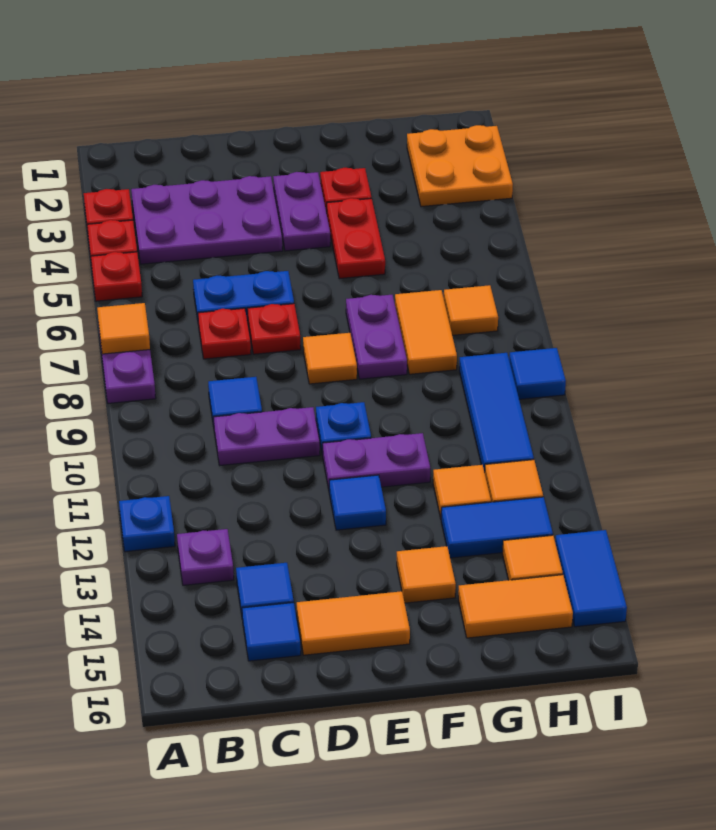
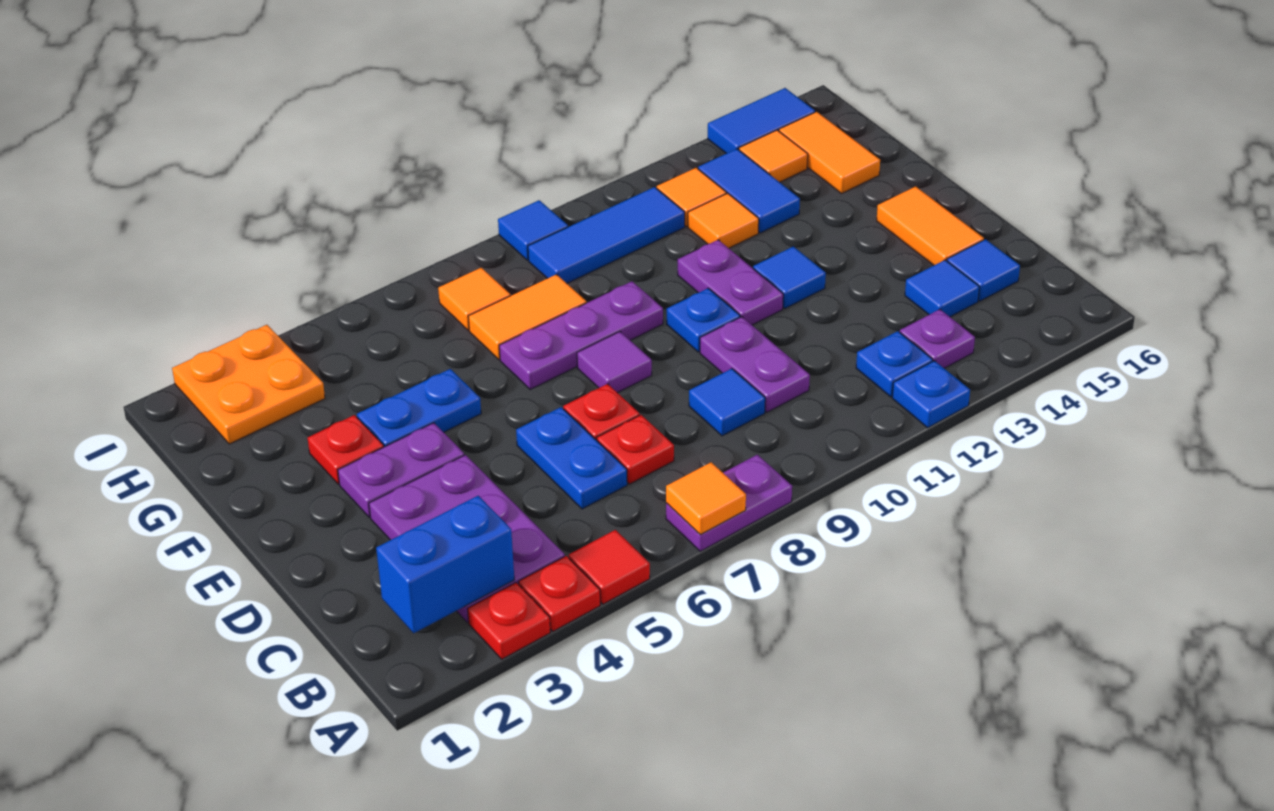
red 1x1 plate [91,252,142,301] -> red 1x1 tile [569,530,650,604]
none -> blue 1x2 brick [376,496,514,633]
none -> blue 1x1 plate [856,331,933,397]
orange 1x1 tile [303,333,357,384] -> purple 1x1 tile [577,332,652,393]
red 1x2 plate [327,198,385,279] -> blue 1x2 plate [357,369,481,447]
purple 1x2 plate [346,295,407,379] -> purple 1x3 plate [499,281,663,390]
orange 1x1 tile [397,546,456,603] -> none

